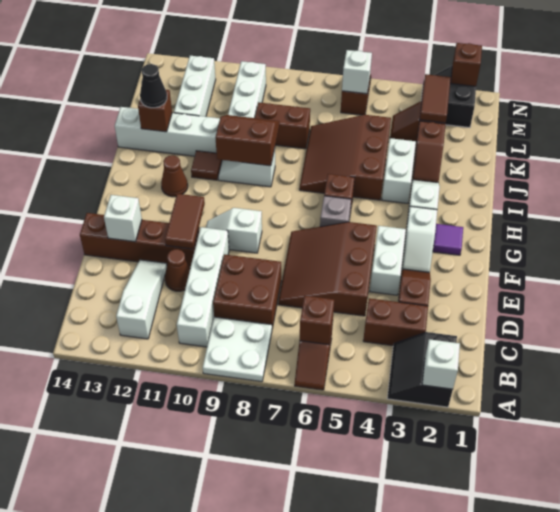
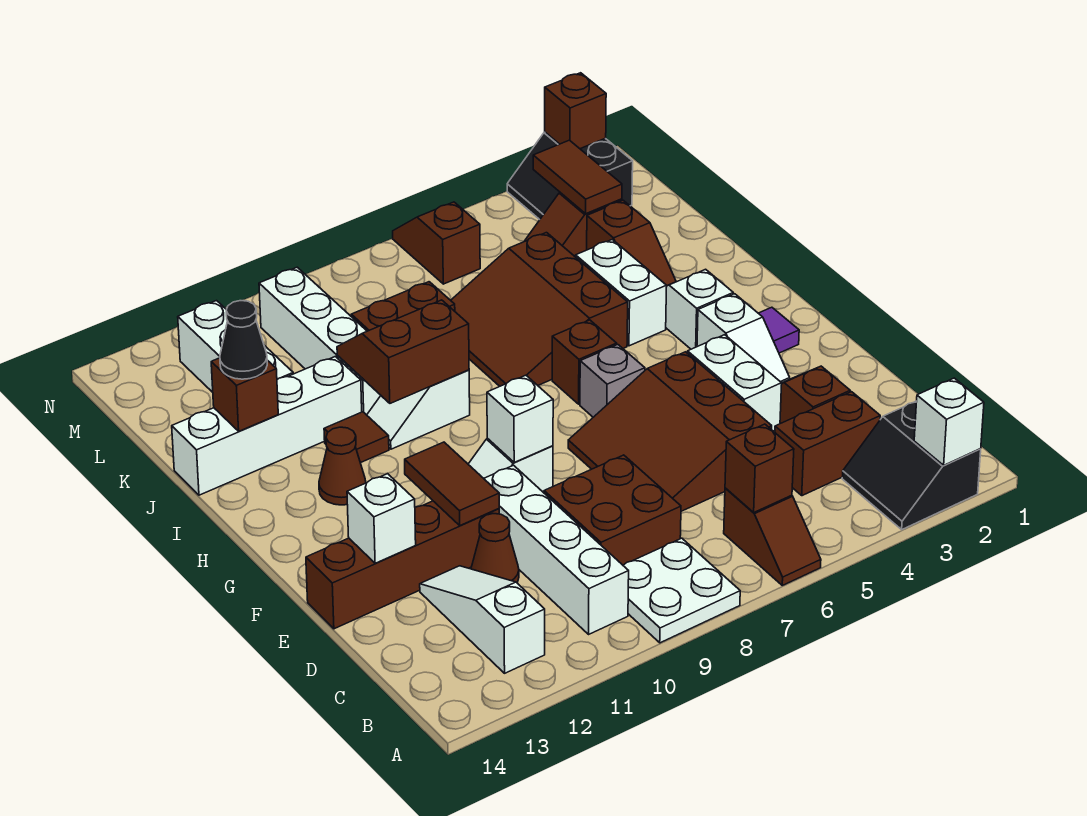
white 1x1 brick [342,50,372,94] -> white 1x1 brick moved to [487,375,553,462]

